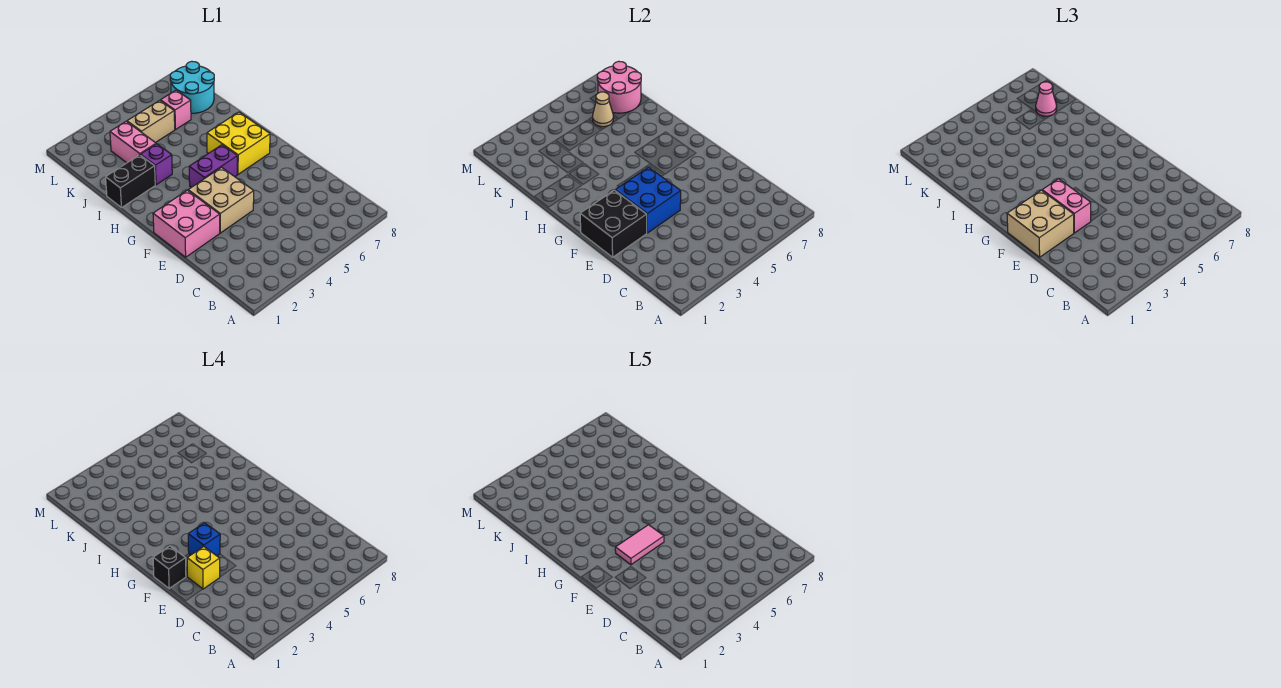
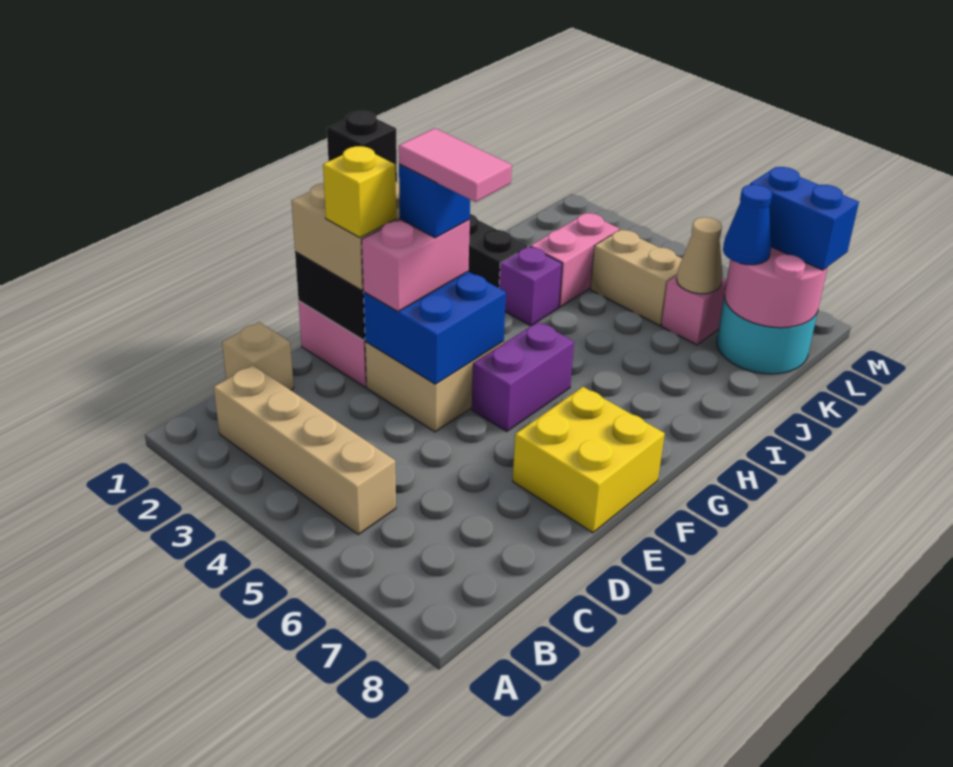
none -> tan 1x4 brick [214,365,396,534]
none -> tan 1x1 brick [222,322,294,390]
purple 1x2 brick [189,145,237,187] -> purple 1x2 brick turned to [472,322,574,432]
yellow 2x2 brick [207,112,270,174] -> yellow 2x2 brick moved to [513,387,665,533]
pink 1x1 cone [1036,82,1057,116] -> blue 1x1 cone [723,184,772,265]
none -> blue 1x2 brick [750,167,859,270]

